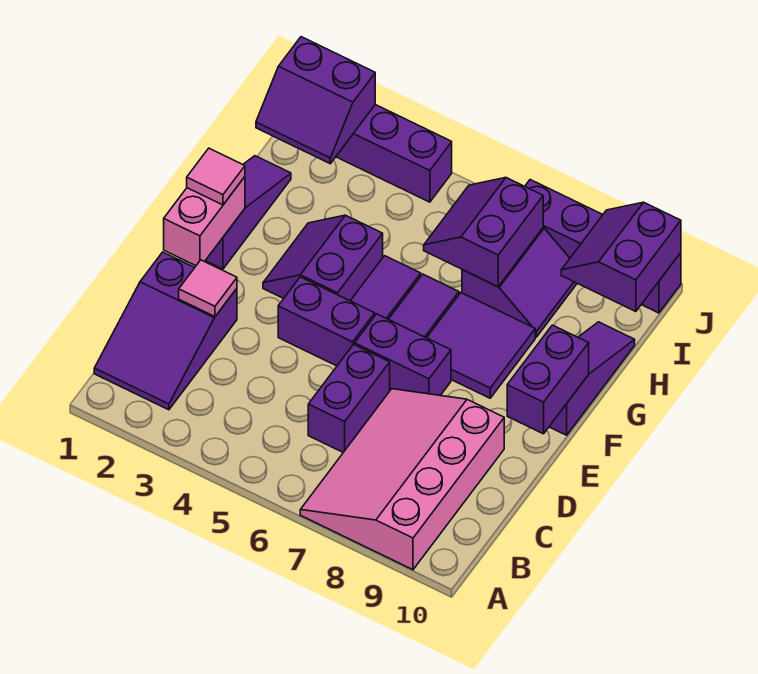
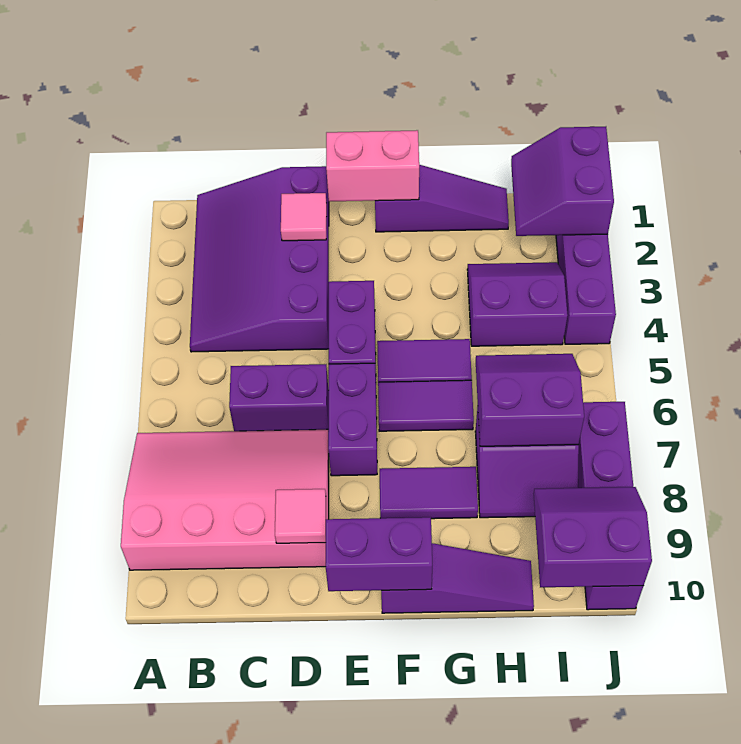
purple 2x3 slope [94,252,237,410] -> purple 3x4 slope [190,166,329,352]
pink 1x1 tile [187,148,245,205] -> pink 1x1 tile moved to [275,489,326,543]
purple 2x2 slope [263,215,383,301] -> purple 2x2 slope moved to [467,262,568,346]
purple 2x2 tile [427,293,535,398] -> purple 1x2 tile [380,467,478,519]

